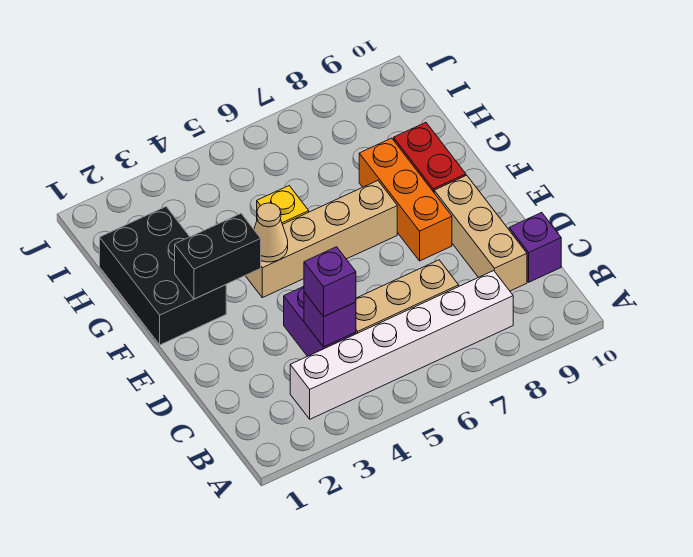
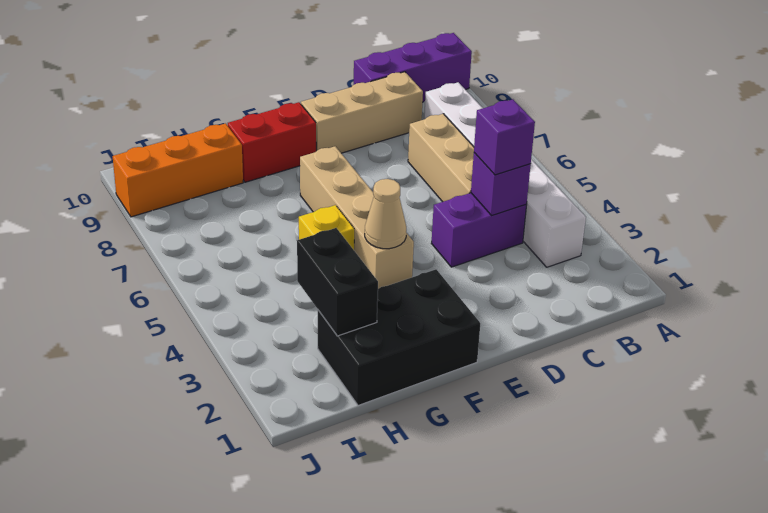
purple 1x1 brick [509,213,561,282] -> purple 1x3 brick [354,33,472,102]
orange 1x3 brick [359,138,452,261] -> orange 1x3 brick moved to [113,123,243,217]
black 1x2 brick [175,214,261,299] -> black 1x2 brick moved to [297,228,378,336]

